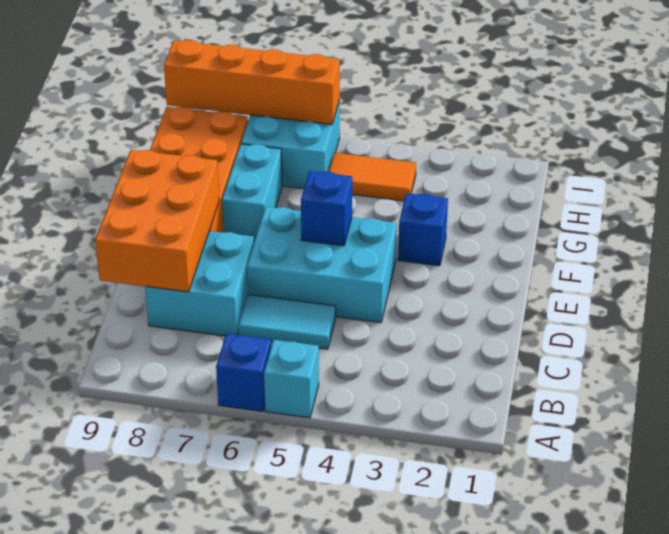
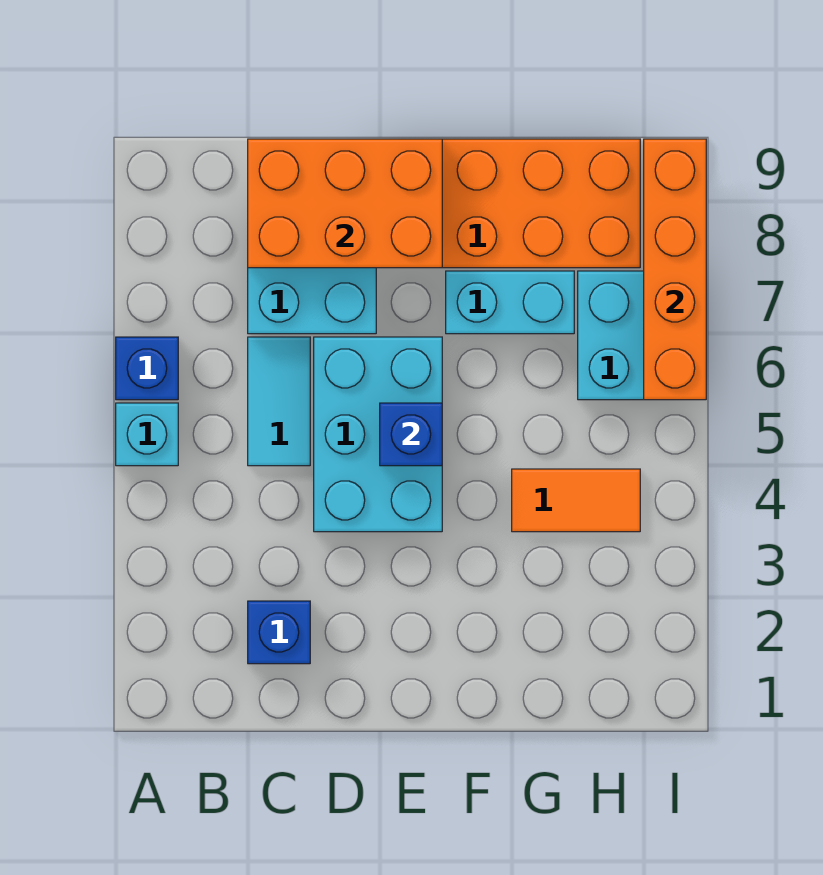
blue 1x1 brick [398,193,448,266] -> blue 1x1 brick moved to [248,601,310,664]
orange 1x2 tile [329,153,416,201] -> orange 1x2 tile turned to [512,469,640,532]

